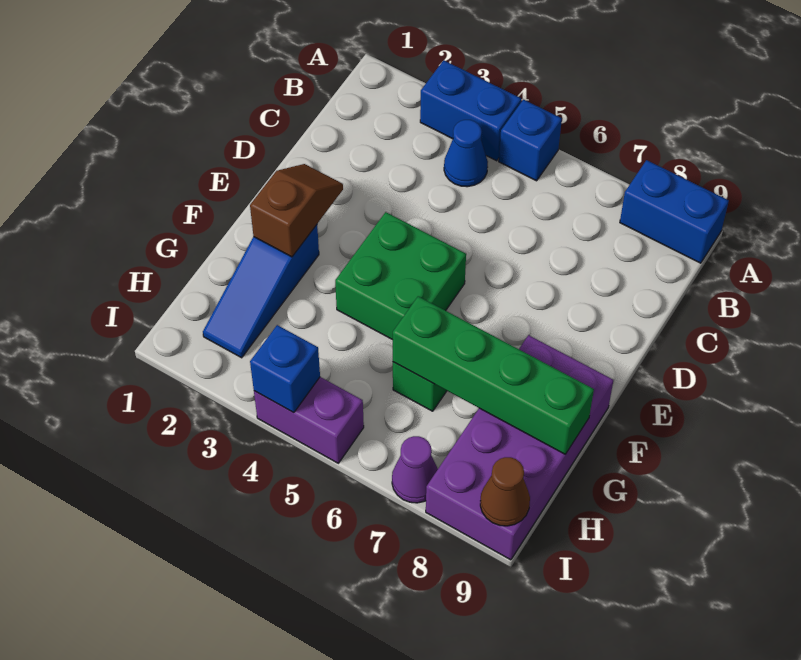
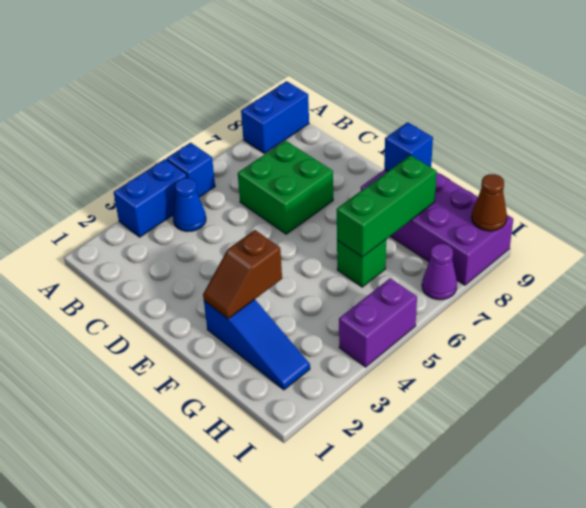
brown 1x2 slope [250,164,343,257] -> brown 1x2 slope turned to [203,230,282,319]
green 2x2 brick [335,212,466,340] -> green 2x2 brick moved to [238,141,333,234]
green 1x4 brick [393,296,594,454] -> green 1x3 brick [337,155,437,257]
blue 1x1 brick [250,325,320,413] -> blue 1x1 brick moved to [384,122,433,171]

